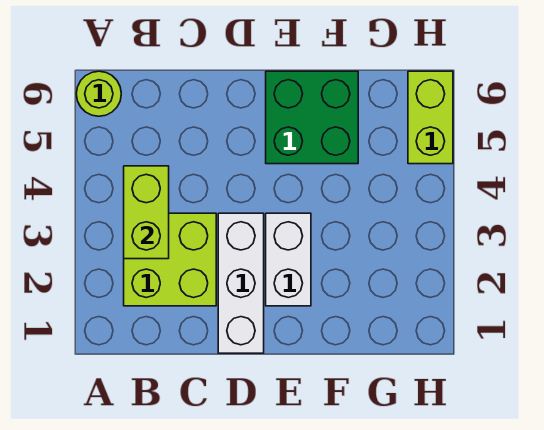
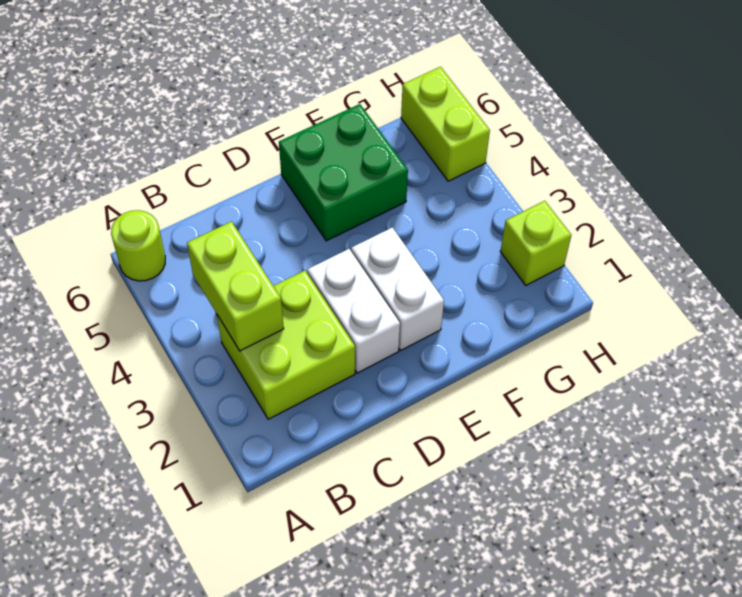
white 1x3 brick [218,213,264,353] -> white 1x2 brick [307,249,400,373]
none -> lime 1x1 brick [500,201,571,285]

